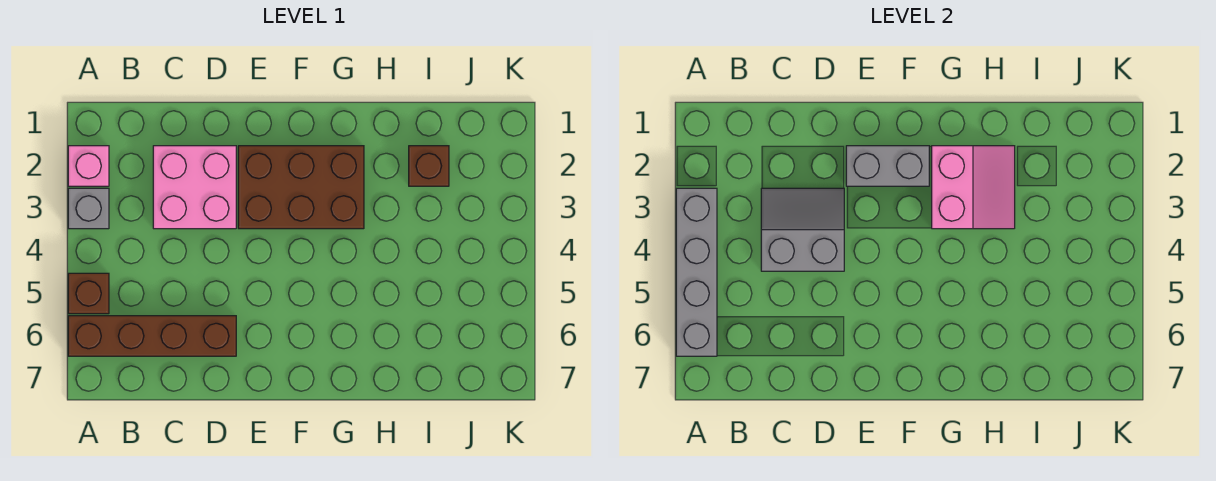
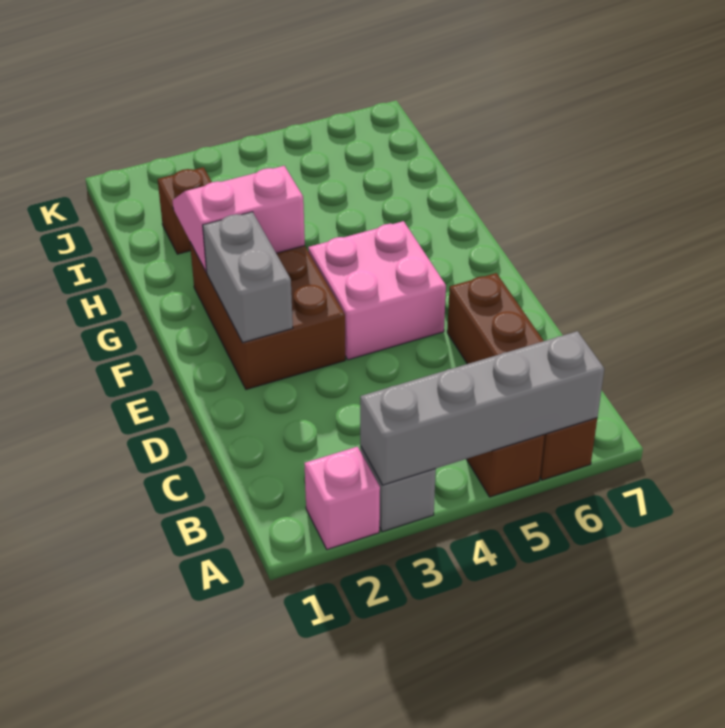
pink 2x2 brick [153,146,236,229] -> pink 2x2 brick moved to [308,221,446,360]
grey 2x2 slope [761,188,844,271] -> none

